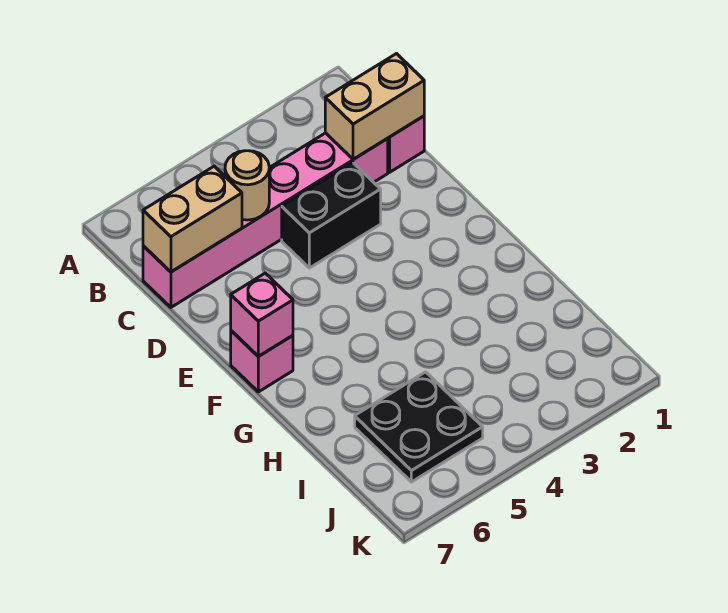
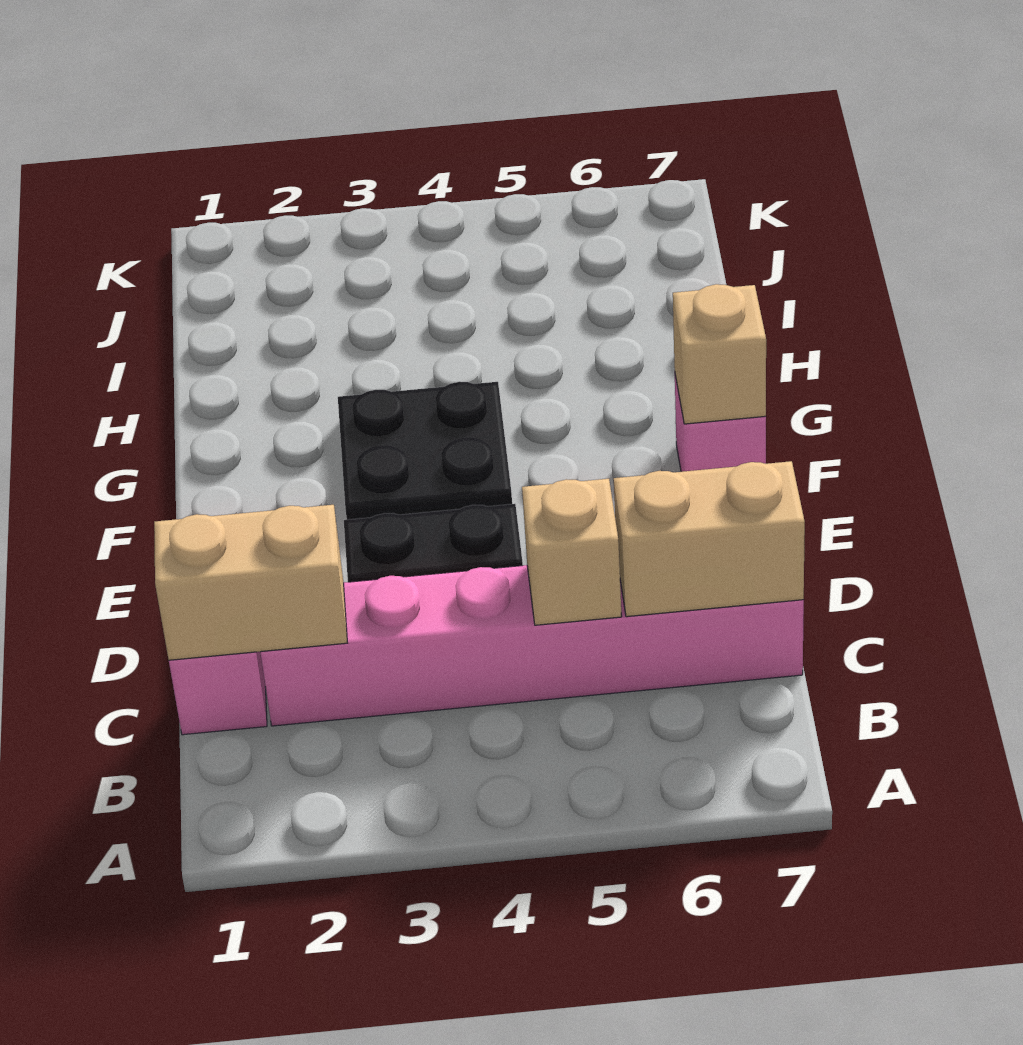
tan 1x1 round brick [225,151,269,220] -> tan 1x1 brick [522,479,622,625]
pink 1x1 brick [231,273,293,356] -> tan 1x1 brick [673,284,766,424]
black 2x2 plate [355,372,483,482] -> black 2x2 plate moved to [338,382,512,520]

